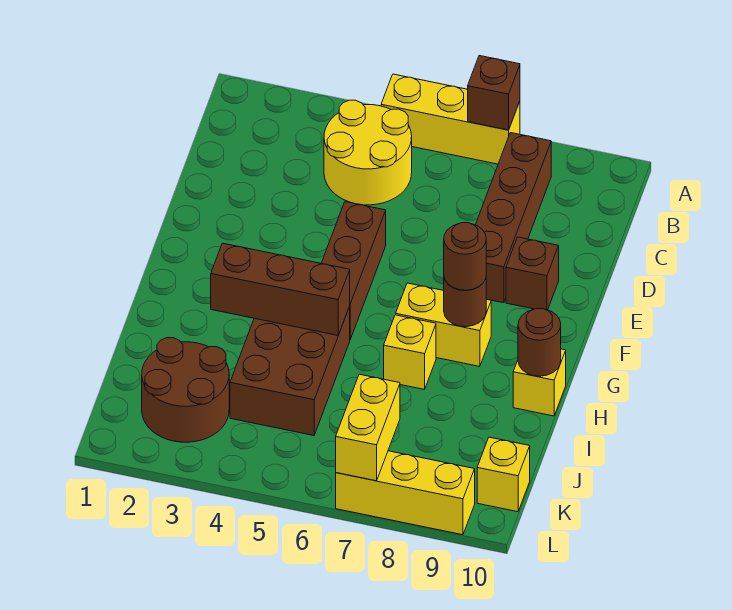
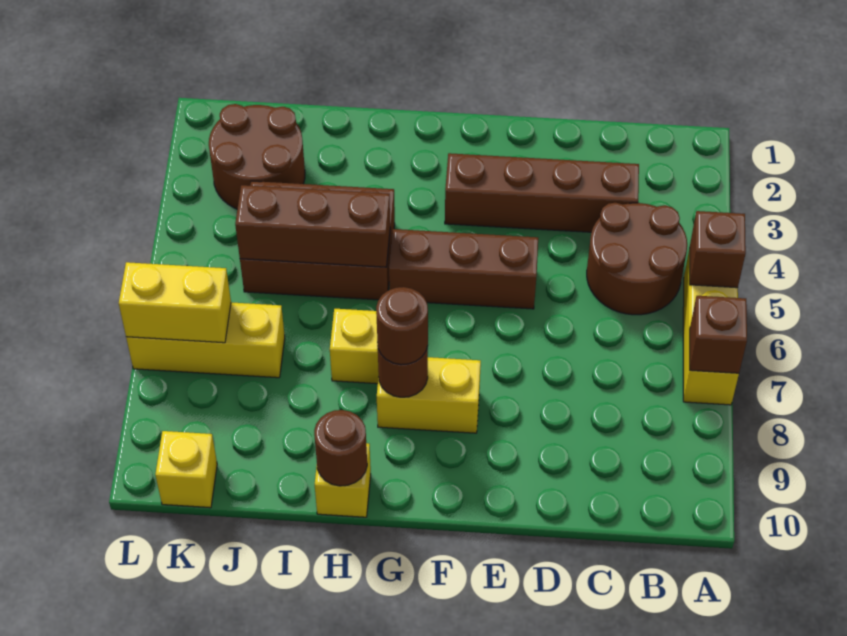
yellow 2x2 round brick [324,100,412,205] -> brown 2x2 round brick [587,203,687,315]
brown 1x4 brick [476,133,551,303] -> brown 1x4 brick moved to [445,153,639,232]
brown 1x1 brick [506,237,559,310] -> brown 1x1 brick moved to [690,211,746,288]
yellow 1x2 brick [396,283,491,367] -> yellow 1x2 brick turned to [377,357,481,433]
brown 1x3 brick [211,243,350,335] -> brown 1x3 brick turned to [235,185,390,267]
yellow 1x3 brick [336,451,475,535] -> yellow 1x3 brick turned to [126,302,285,378]

